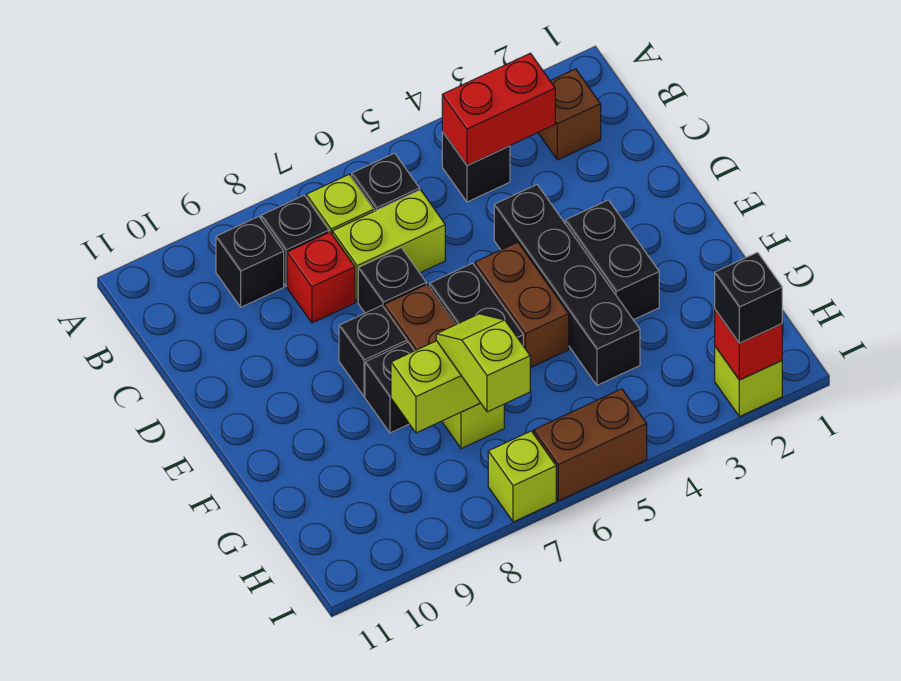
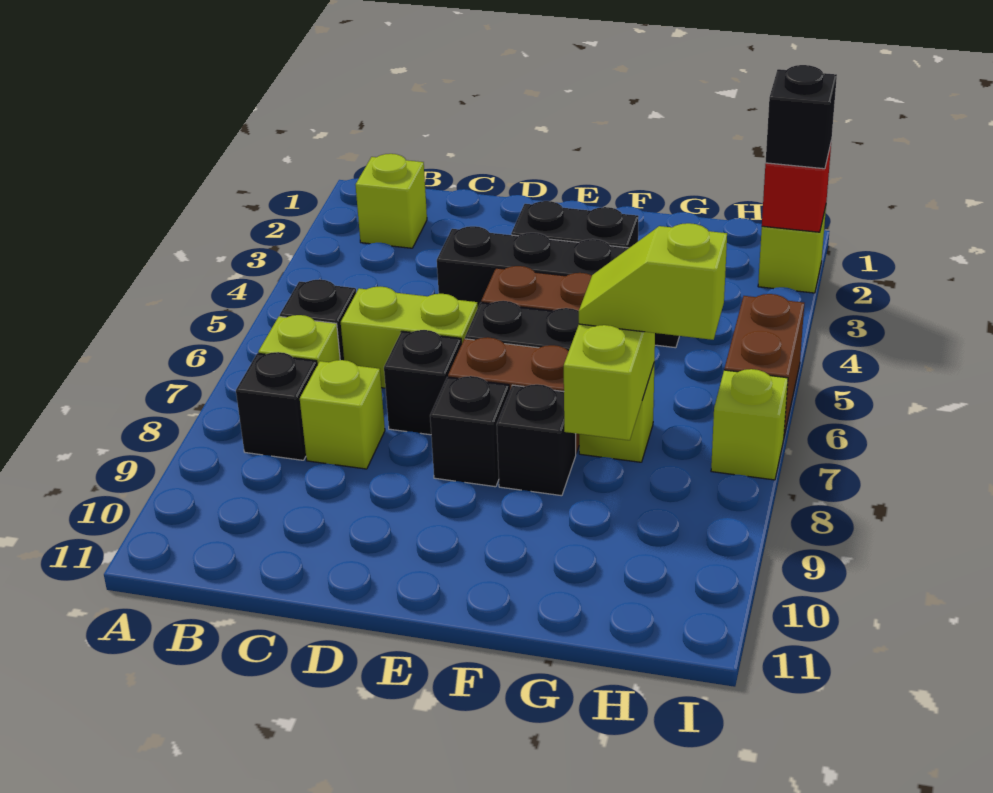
brown 1x1 brick [538,69,601,160] -> lime 1x1 brick [355,154,427,248]
red 1x2 brick [442,53,555,165] -> none
black 1x1 brick [442,132,510,202] -> none
black 1x1 brick [216,217,284,307] -> none
lime 1x2 brick [332,190,445,302] -> lime 1x2 brick turned to [341,287,478,388]
red 1x1 brick [287,232,355,323] -> lime 1x1 brick [300,360,385,469]

